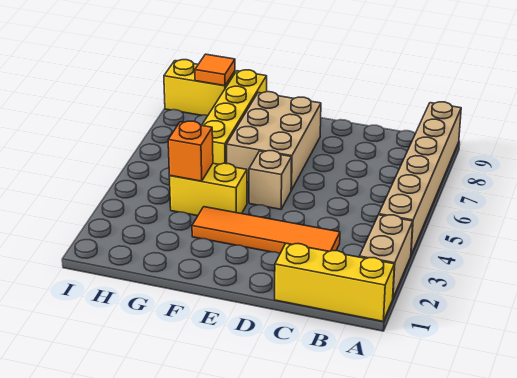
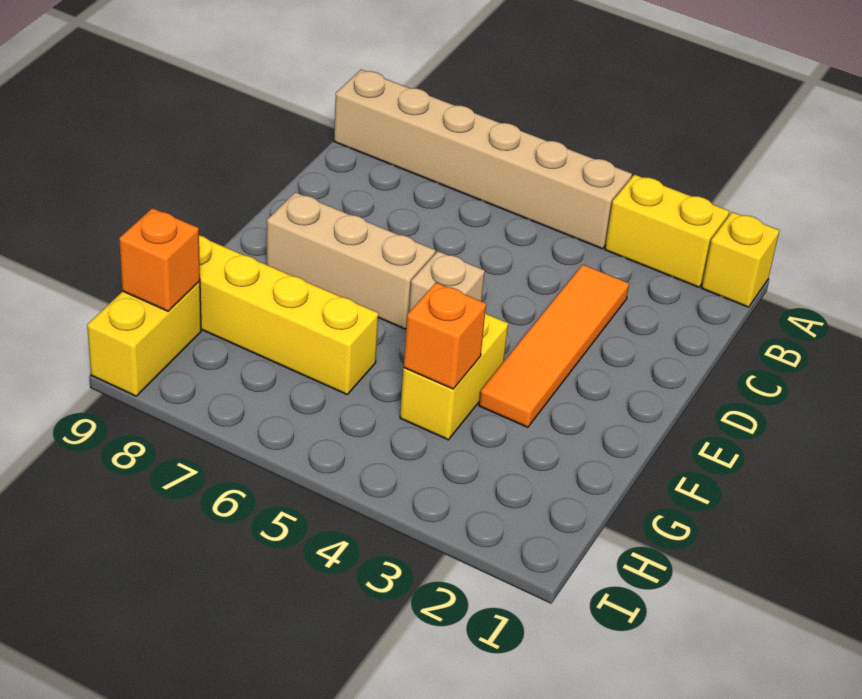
yellow 1x3 brick [275,243,394,321] -> yellow 1x1 brick [702,212,780,307]
tan 1x2 brick [359,215,413,298] -> yellow 1x2 brick [605,175,729,287]
tan 2x3 brick [226,92,321,190] -> tan 1x3 brick [267,192,435,329]
orange 1x1 tile [195,54,235,86] -> orange 1x1 brick [119,208,200,311]

